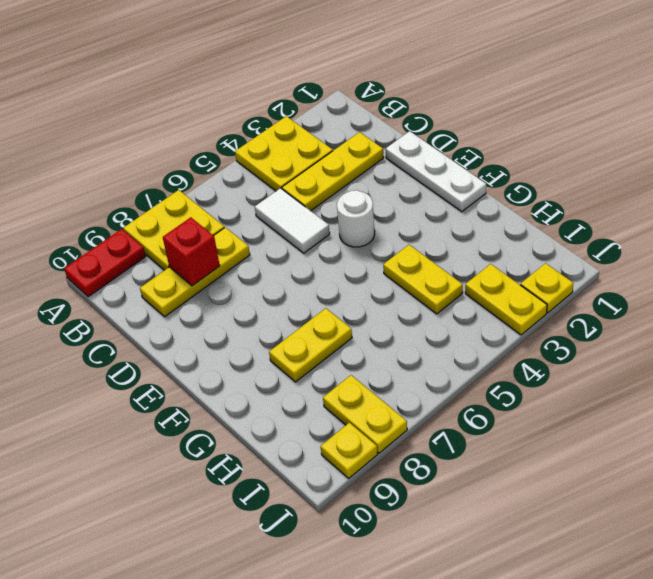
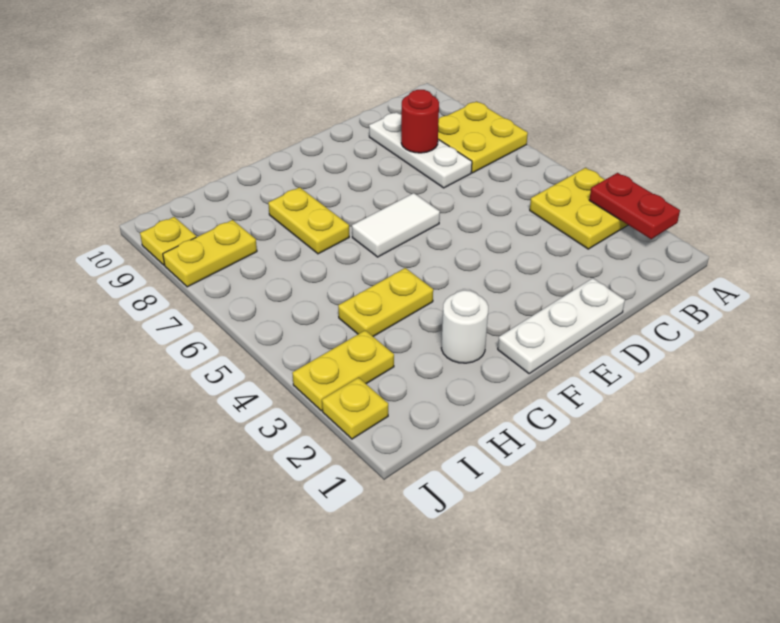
red 1x2 plate [64,229,146,297] -> red 1x2 plate moved to [589,173,680,239]
yellow 1x3 plate [282,132,384,211] -> none
white 1x2 tile [255,188,330,253] -> white 1x2 tile moved to [352,193,440,257]
yellow 1x3 plate [140,227,250,317] -> white 1x3 plate [369,112,472,188]
red 1x1 brick [163,217,220,286] -> red 1x1 round brick [401,90,439,153]
white 1x1 round brick [337,190,375,247] -> white 1x1 round brick moved to [441,290,488,363]

